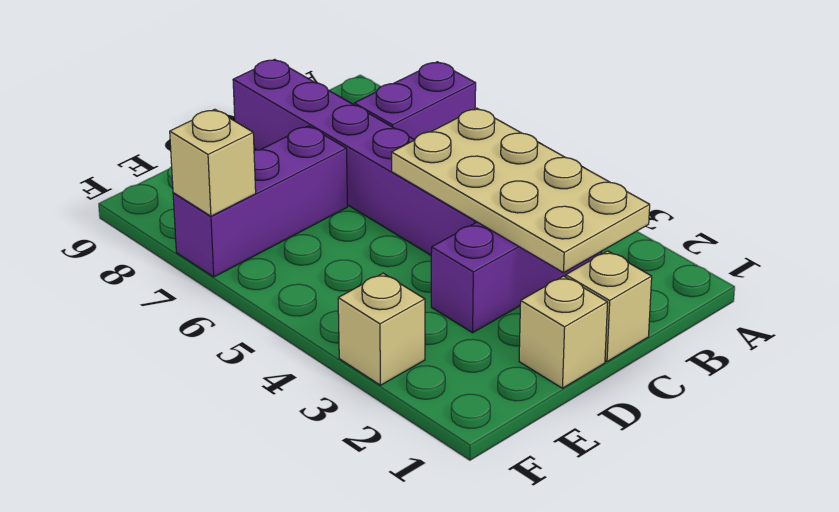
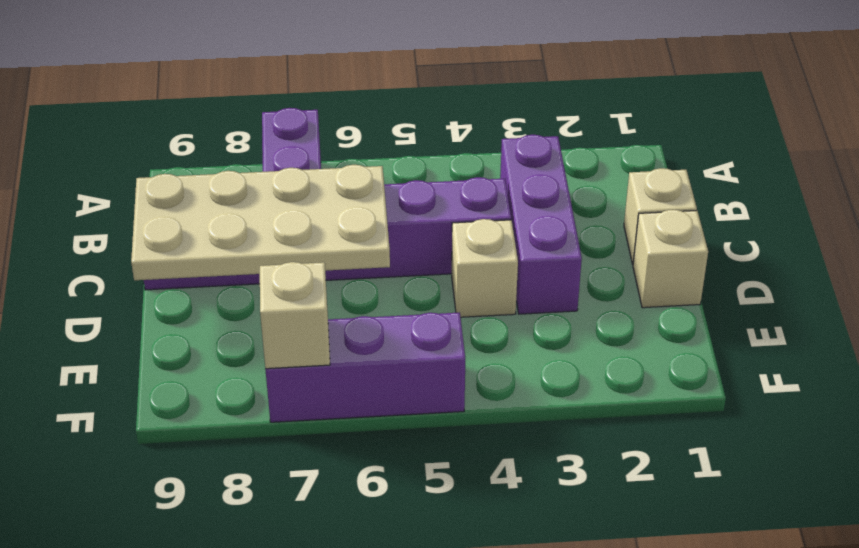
tan 2x4 plate [392,108,650,273] -> tan 2x4 plate moved to [131,165,390,280]
purple 1x3 brick [173,126,347,277] -> purple 1x3 brick turned to [265,312,465,422]
tan 1x1 brick [338,273,425,385] -> tan 1x1 brick moved to [452,219,518,317]

